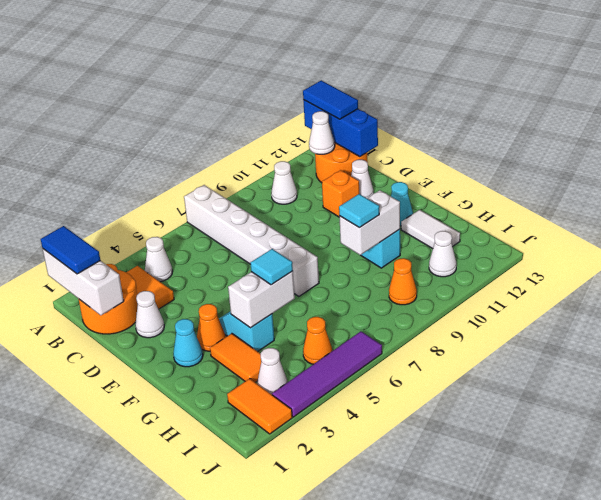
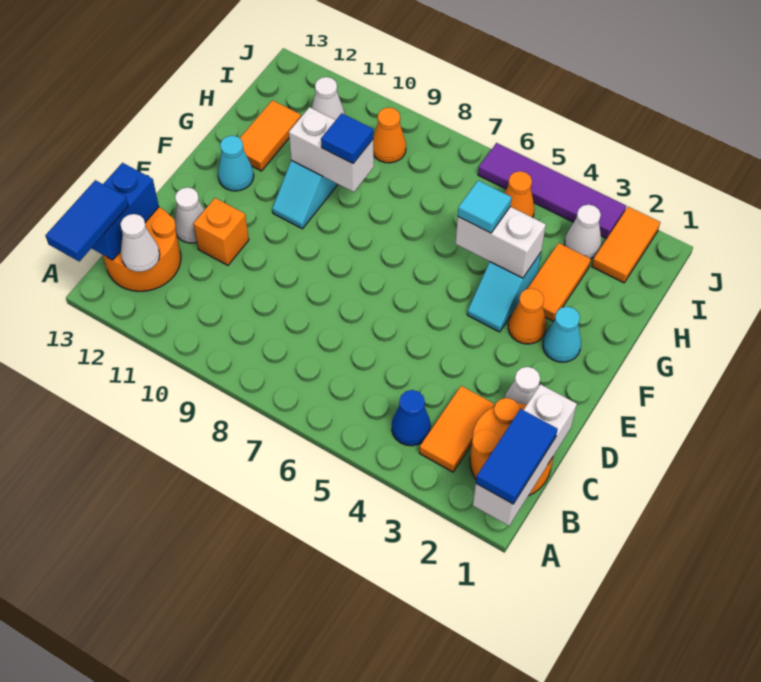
white 1x6 brick [184,185,319,296] -> none
blue 1x3 brick [303,100,378,157] -> blue 1x2 brick [91,163,159,260]
white 1x1 cone [145,237,172,282] -> blue 1x1 cone [392,390,431,446]
white 1x1 cone [271,161,297,204] -> none
cyan 1x1 tile [339,194,379,228] -> blue 1x1 tile [321,113,373,164]
white 1x2 tile [401,210,460,249] -> orange 1x2 tile [240,100,301,171]

